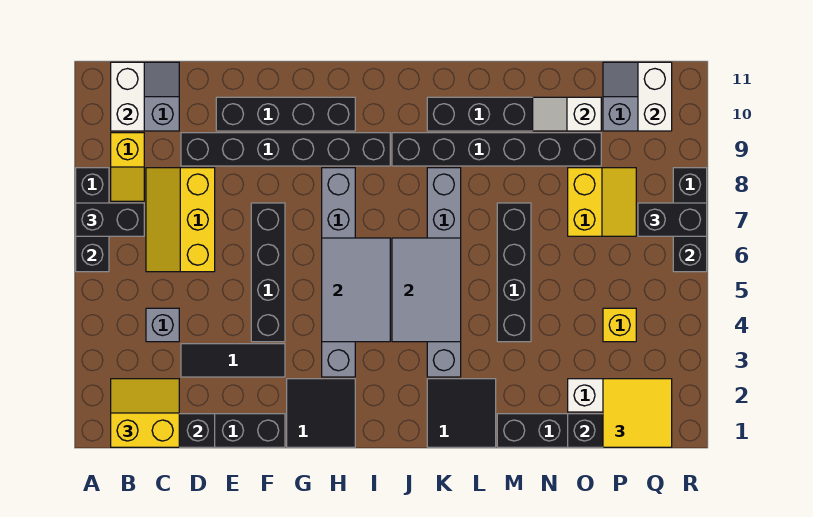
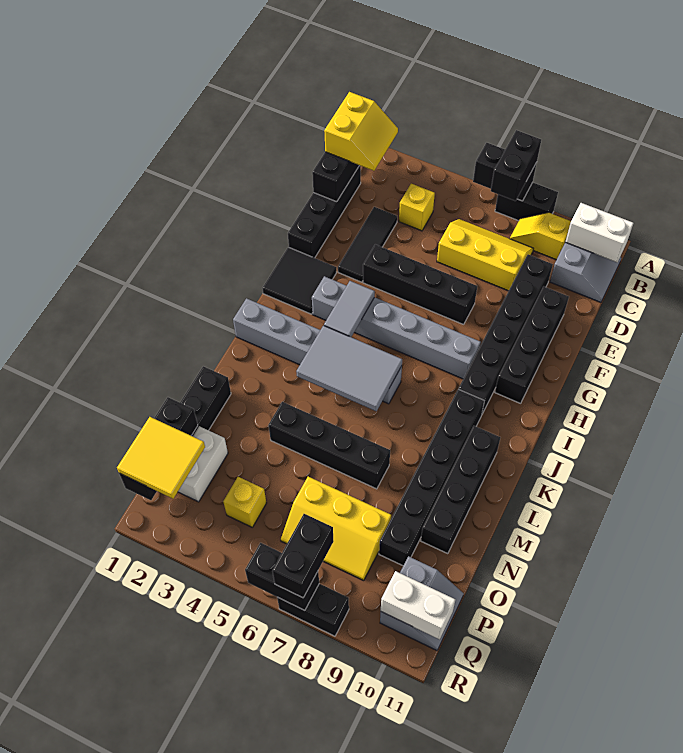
grey 1x1 brick [146,308,179,342] -> yellow 1x1 brick [399,184,435,231]
grey 2x3 tile [322,238,390,342] -> grey 1x2 tile [324,281,375,337]
black 2x2 tile [427,379,496,447] -> none
grey 1x6 brick [427,168,461,377] -> grey 1x6 brick moved to [233,298,402,404]
white 1x2 slope [533,97,601,131] -> none
yellow 2x2 slope [568,168,636,236] -> yellow 2x3 slope [281,477,391,581]

